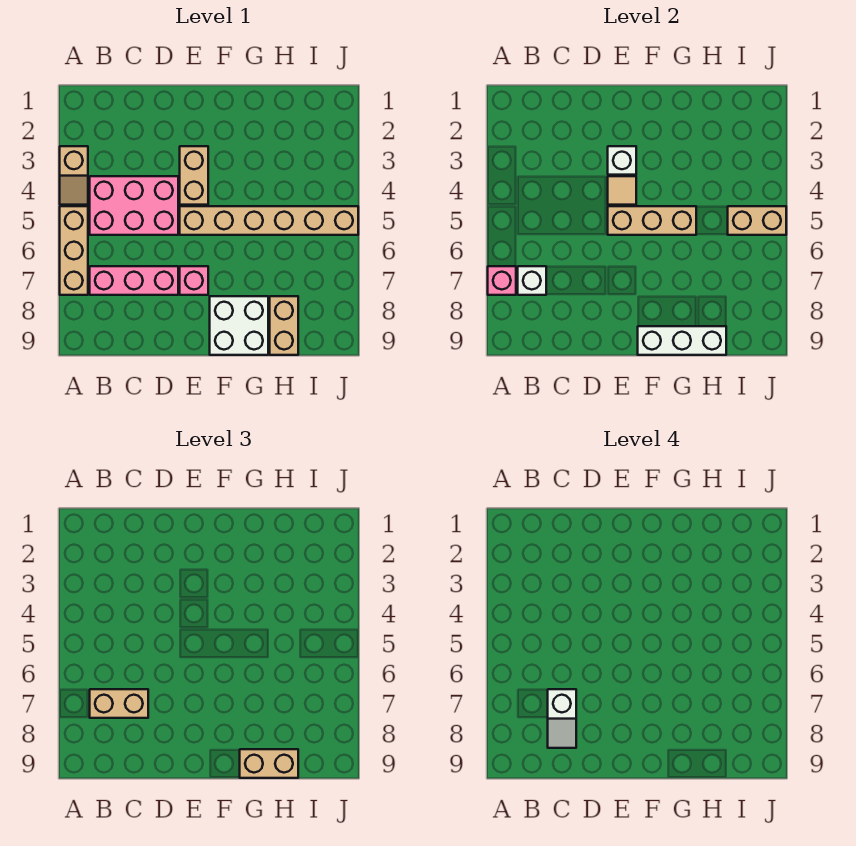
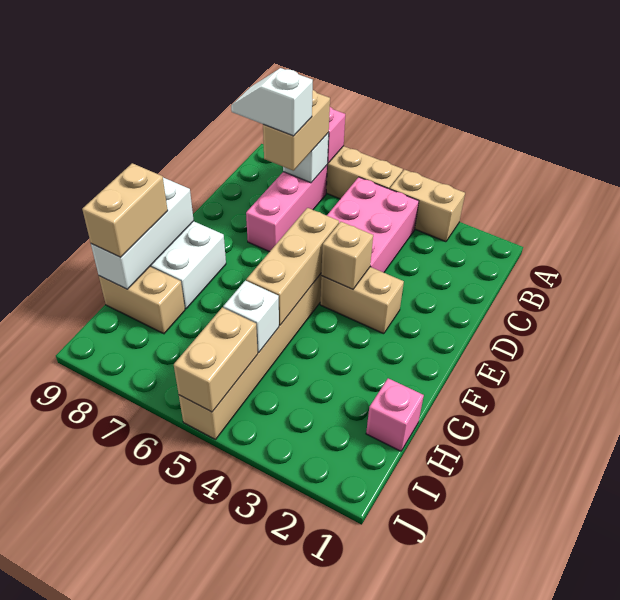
tan 1x2 slope [60,146,88,205] -> tan 1x2 brick [390,170,465,242]
white 1x1 brick [608,146,636,175] -> white 1x1 brick moved to [223,281,279,353]
tan 1x1 tile [608,176,636,205] -> tan 1x1 brick [321,222,373,289]
pink 1x1 brick [180,266,208,295] -> pink 1x1 brick moved to [366,378,424,451]

